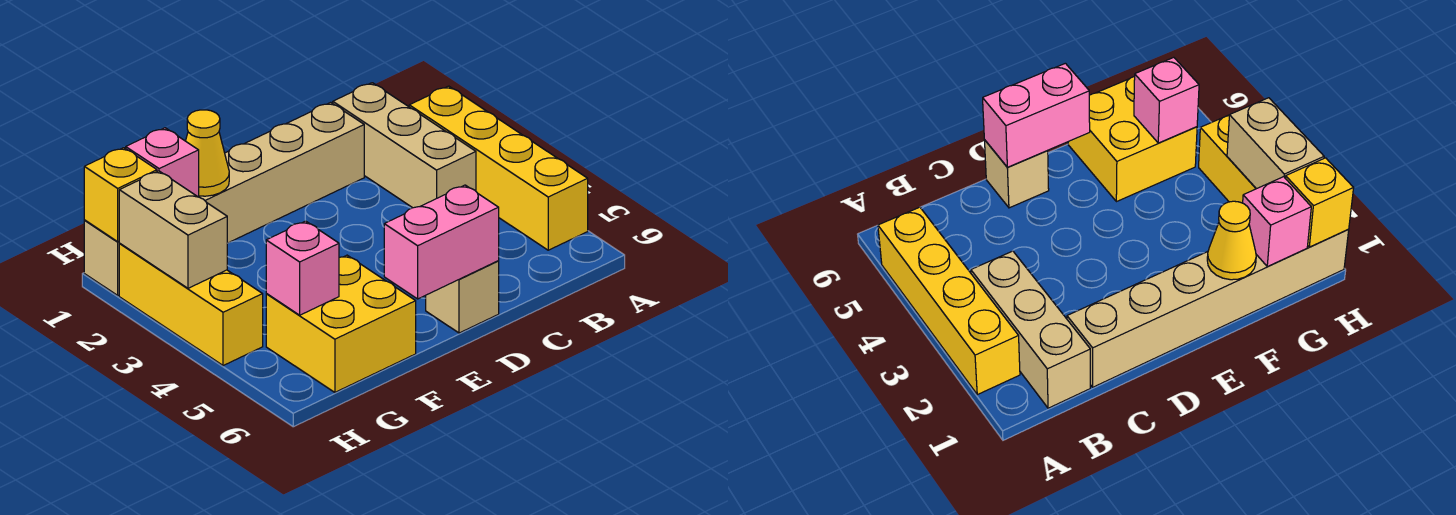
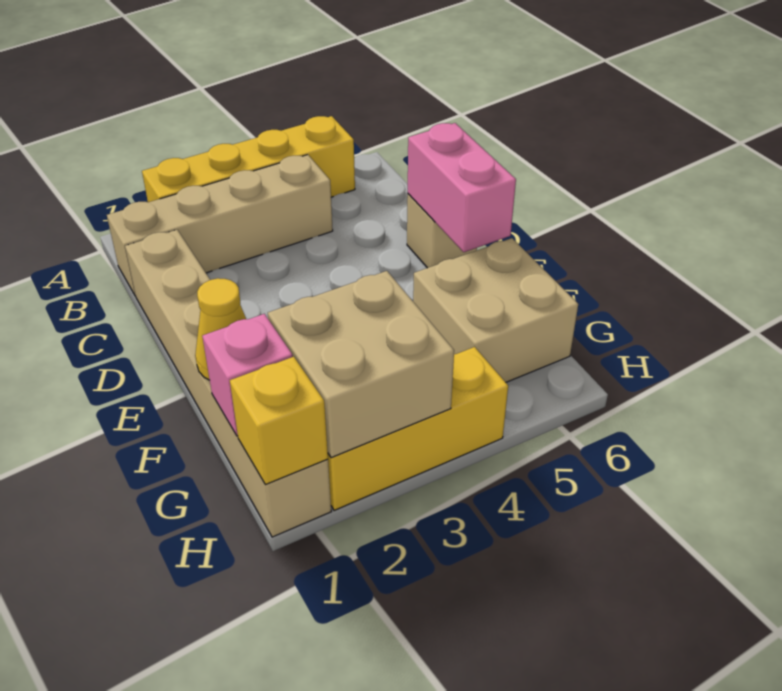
tan 1x3 brick [333,83,476,208] -> tan 1x4 brick [107,155,333,296]
yellow 2x2 brick [266,255,416,392] -> tan 2x2 brick [413,238,578,382]
pink 1x1 brick [266,221,339,315] -> none
tan 1x2 brick [119,171,227,288] -> tan 2x2 brick [268,271,454,458]

